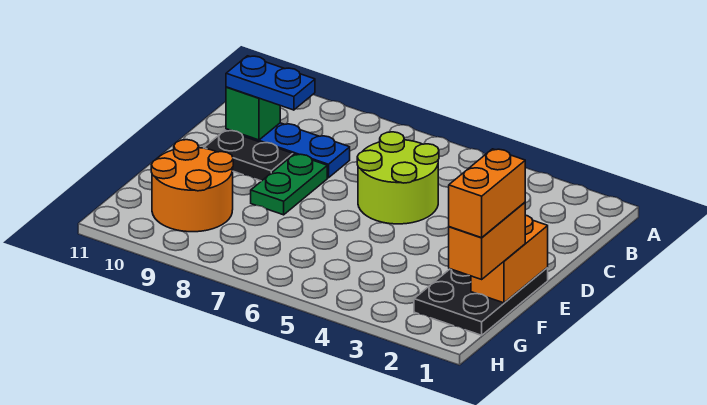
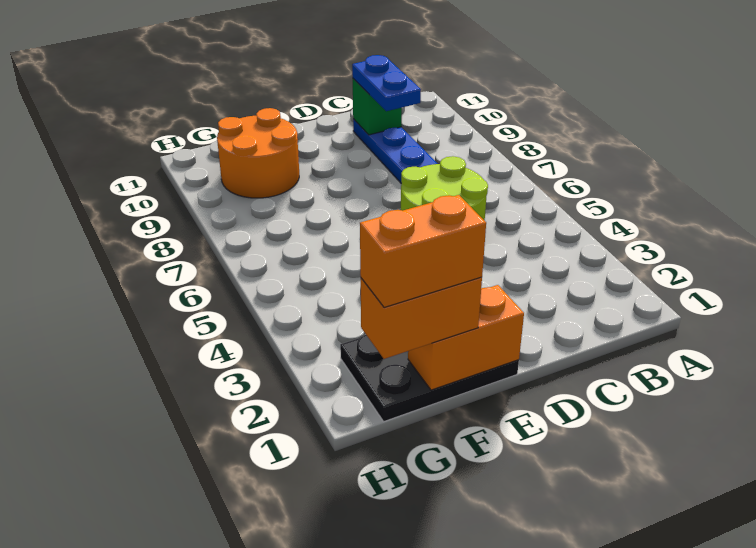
green 1x2 plate [251,154,327,215] -> none
black 1x2 plate [204,130,293,181] -> none

